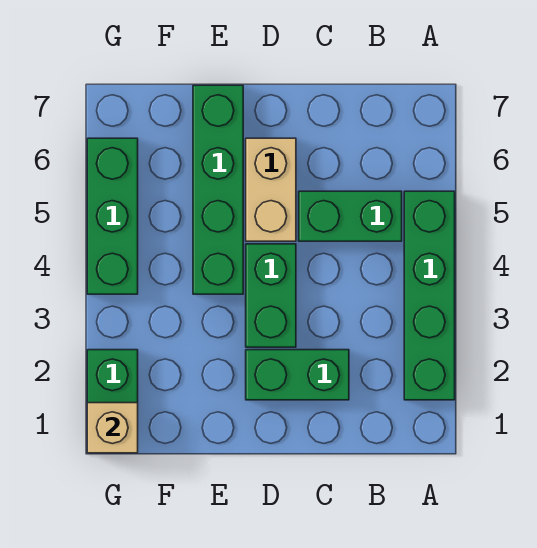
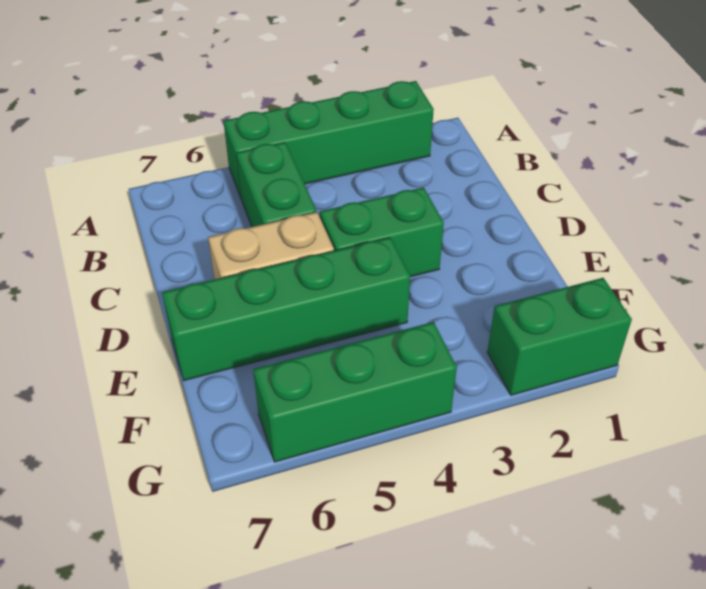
green 1x2 brick [246,350,349,400] -> none
tan 1x1 brick [87,403,138,453] -> none

